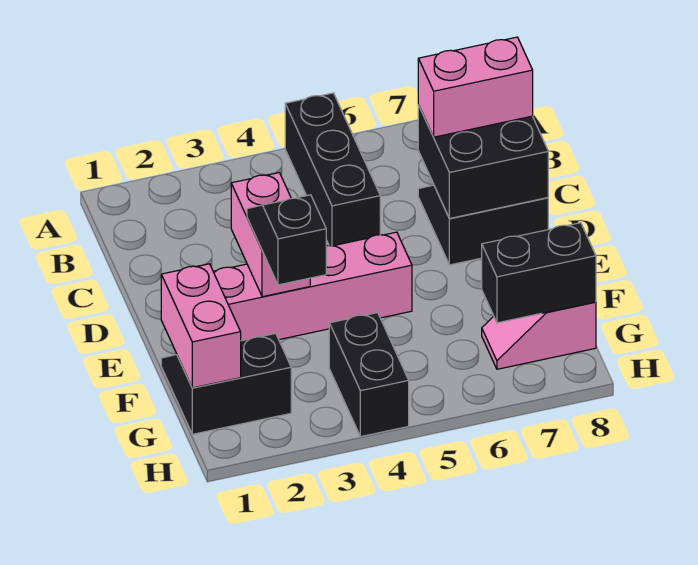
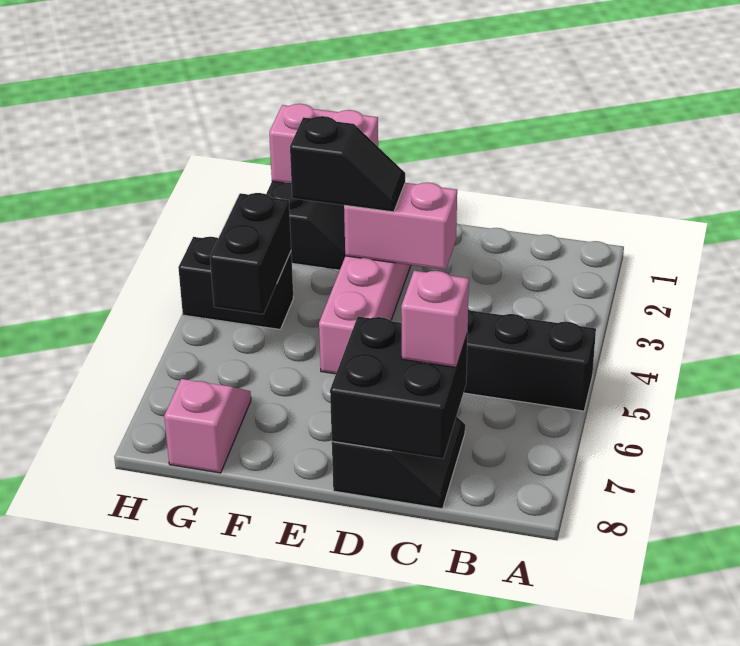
pink 1x2 brick [418,37,533,137] -> pink 1x1 brick [401,271,469,367]
black 1x2 brick [482,223,596,323] -> black 1x2 brick moved to [210,193,291,314]

